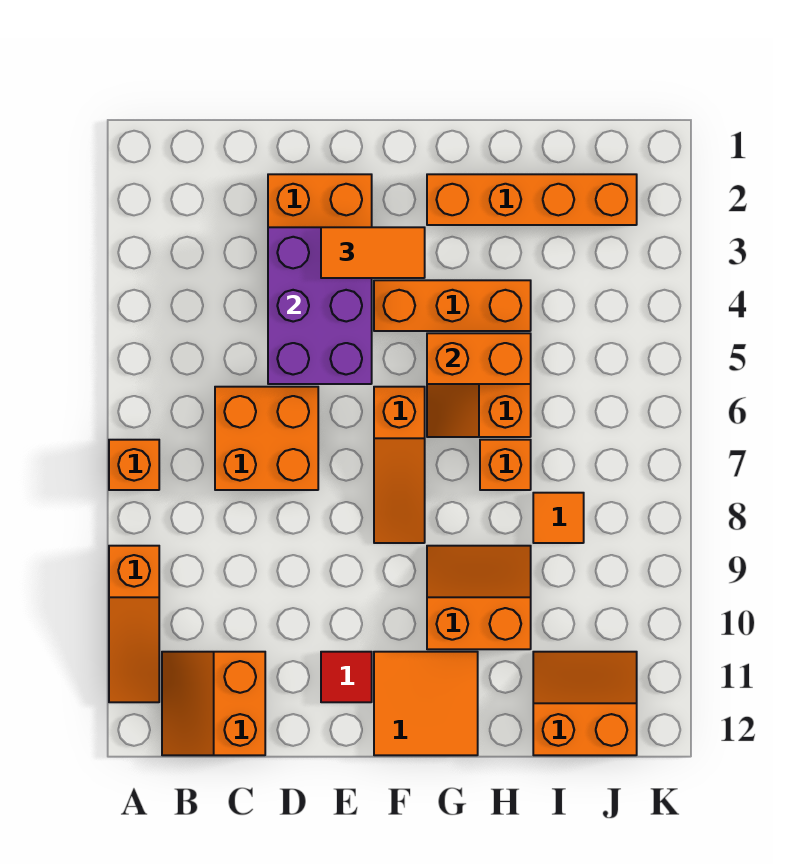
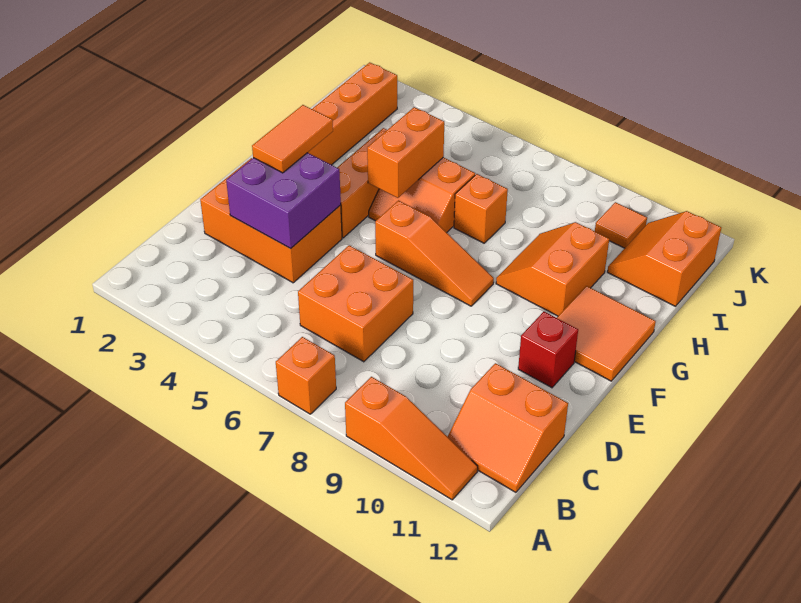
purple 2x3 brick [268,227,372,384] -> purple 2x2 brick [226,153,341,248]
red 1x1 tile [321,652,372,702] -> red 1x1 brick [518,312,578,388]
orange 1x1 tile [533,493,584,543] -> orange 1x1 tile moved to [595,202,647,248]

